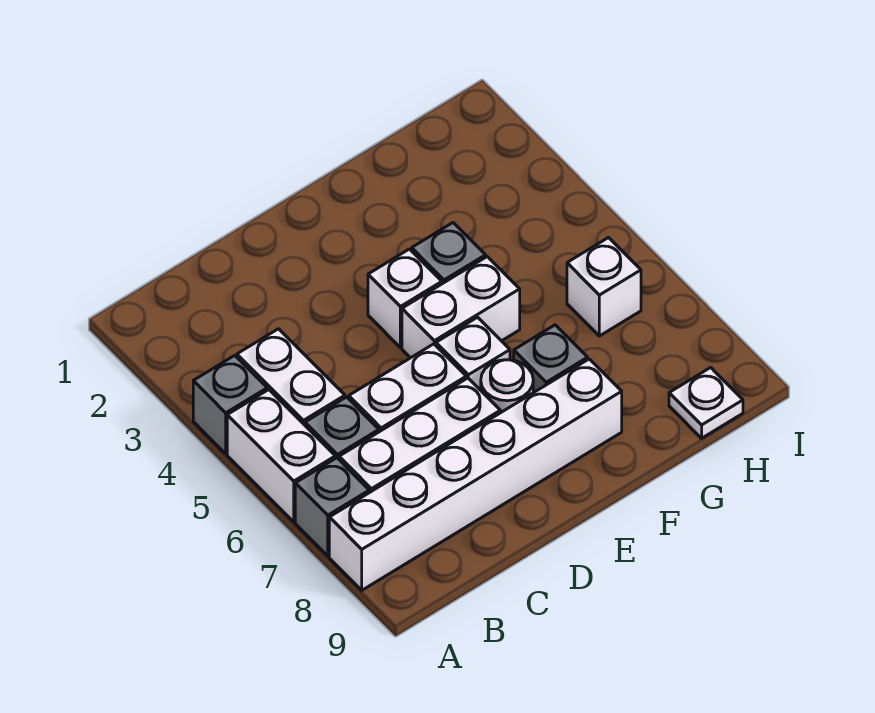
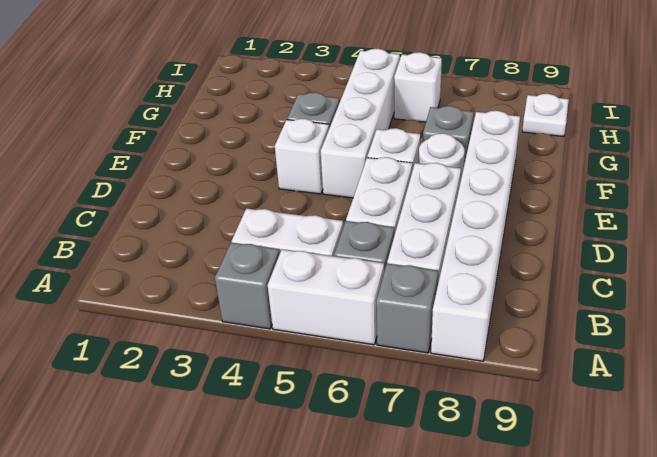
white 1x2 brick [402,257,520,358] -> white 1x4 brick [321,49,400,198]

